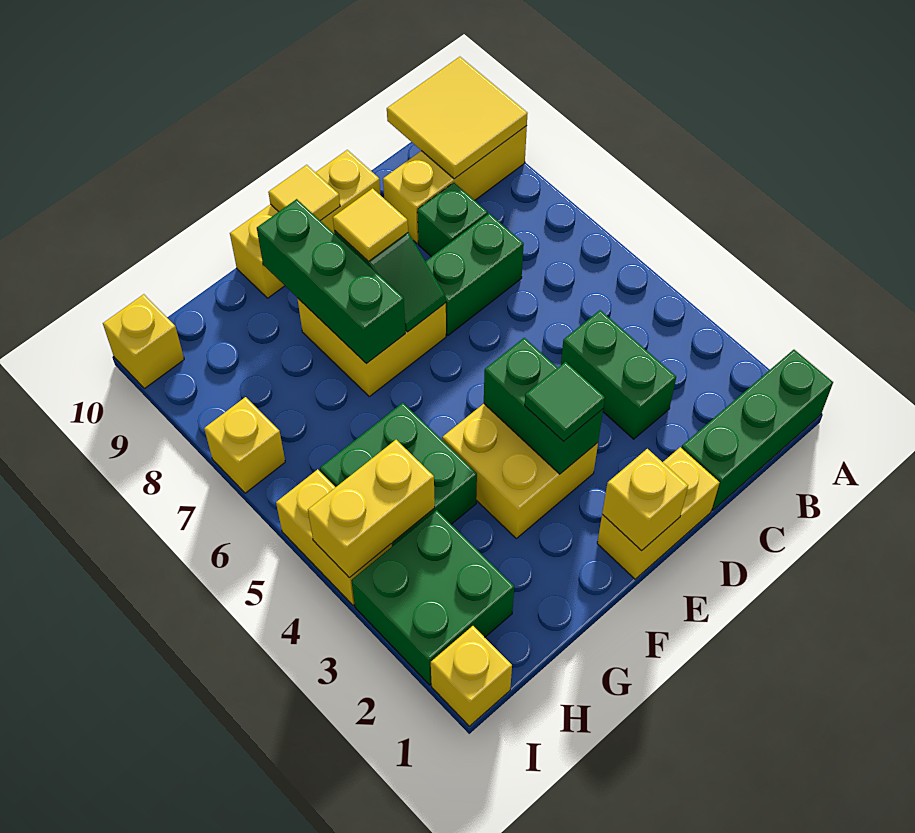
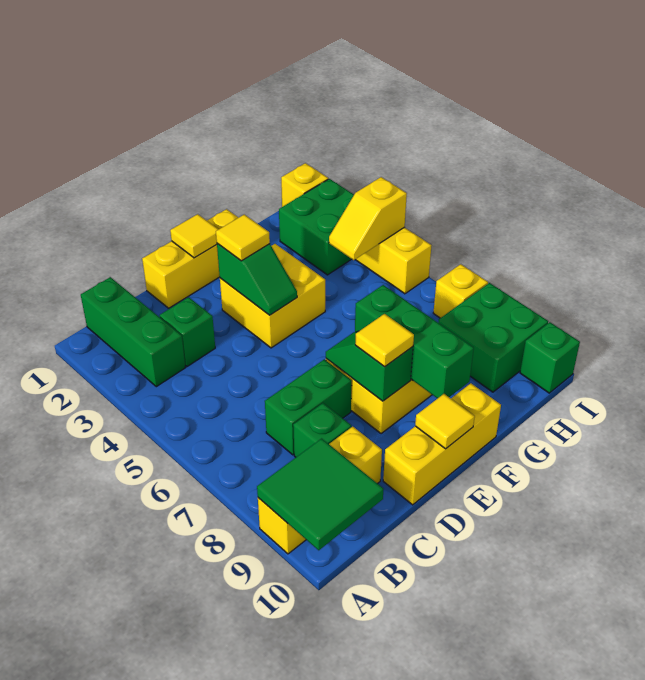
green 1x3 brick [682,350,833,511] -> green 1x3 brick turned to [81,277,186,387]
yellow 2x2 tile [387,57,528,179] -> green 2x2 tile [257,439,383,550]
green 1x2 brick [561,310,676,439] -> green 1x1 brick [159,297,215,366]
yellow 1x2 brick [597,447,720,579] -> yellow 1x3 brick [142,209,238,308]
yellow 1x1 brick [602,449,688,551] -> yellow 1x1 tile [170,214,218,258]
green 1x2 brick [484,338,603,474] -> green 1x2 slope [217,243,297,315]
green 1x1 tile [525,362,605,441] -> yellow 1x1 tile [216,214,270,261]
green 2x2 brick [320,403,477,546] -> green 2x2 brick moved to [438,283,548,392]
yellow 1x2 brick [308,440,435,578] -> yellow 1x2 slope [329,177,407,260]
yellow 1x1 brick [103,294,184,389] -> green 1x1 brick [520,322,580,393]

